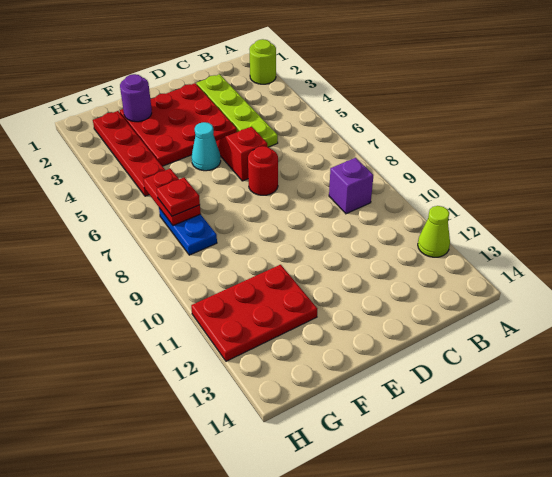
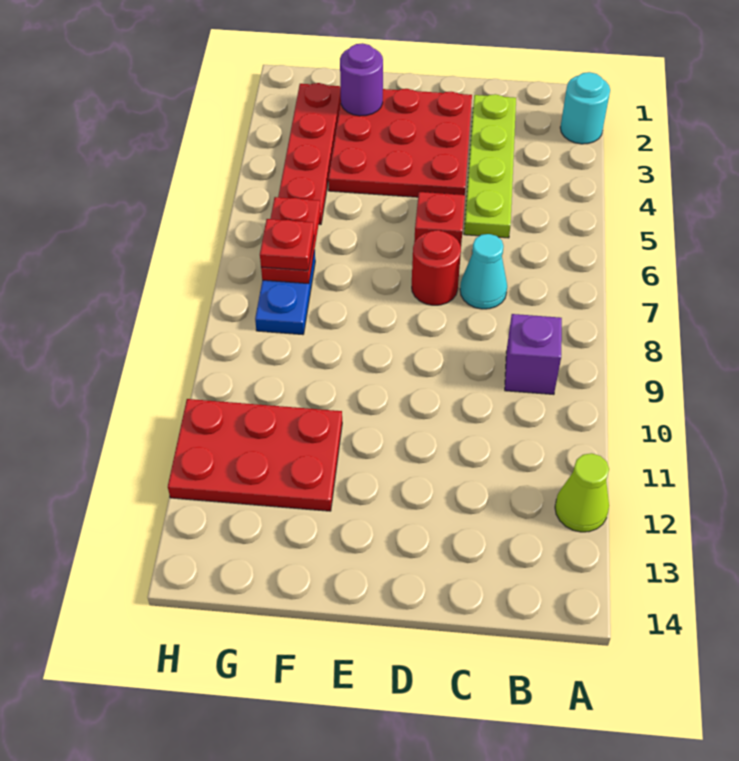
lime 1x1 round brick [249,39,276,84] -> cyan 1x1 round brick [560,72,610,144]
cyan 1x1 cone [192,122,221,171] -> cyan 1x1 cone moved to [460,234,507,309]

